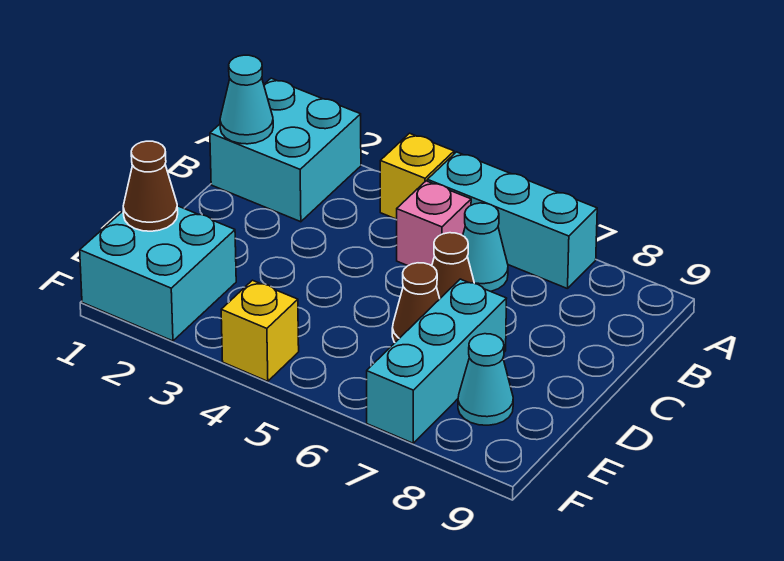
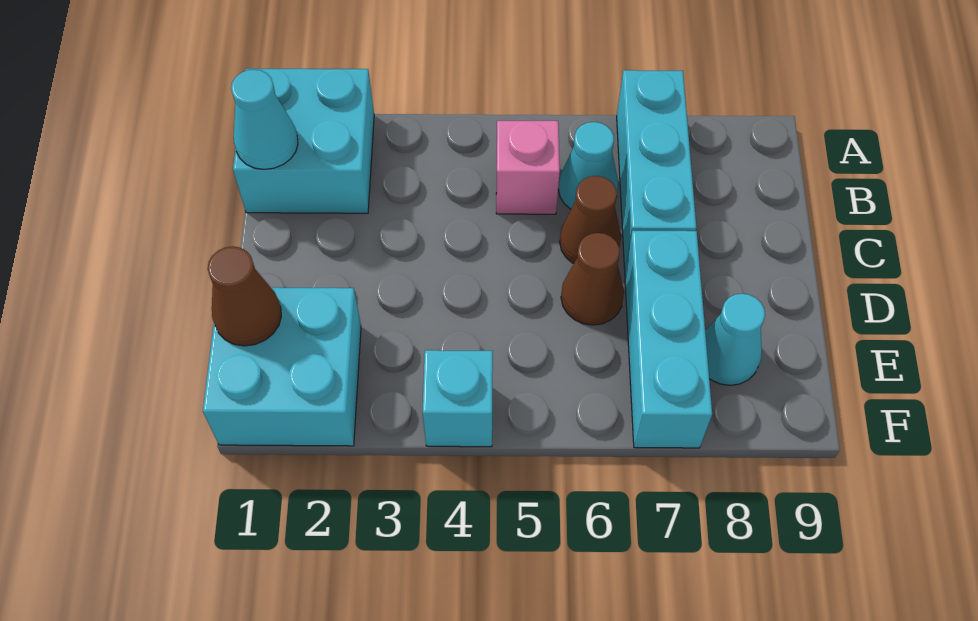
yellow 1x1 brick [380,133,454,219] -> none
cyan 1x3 brick [427,152,597,289] -> cyan 1x3 brick turned to [617,70,696,268]
yellow 1x1 brick [221,280,299,381] -> cyan 1x1 brick [422,350,493,447]

